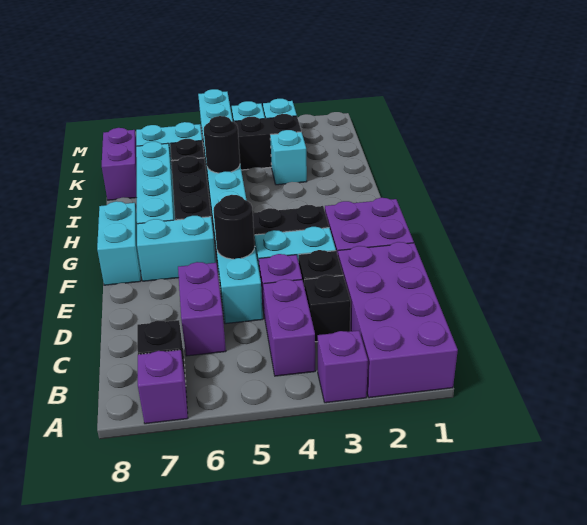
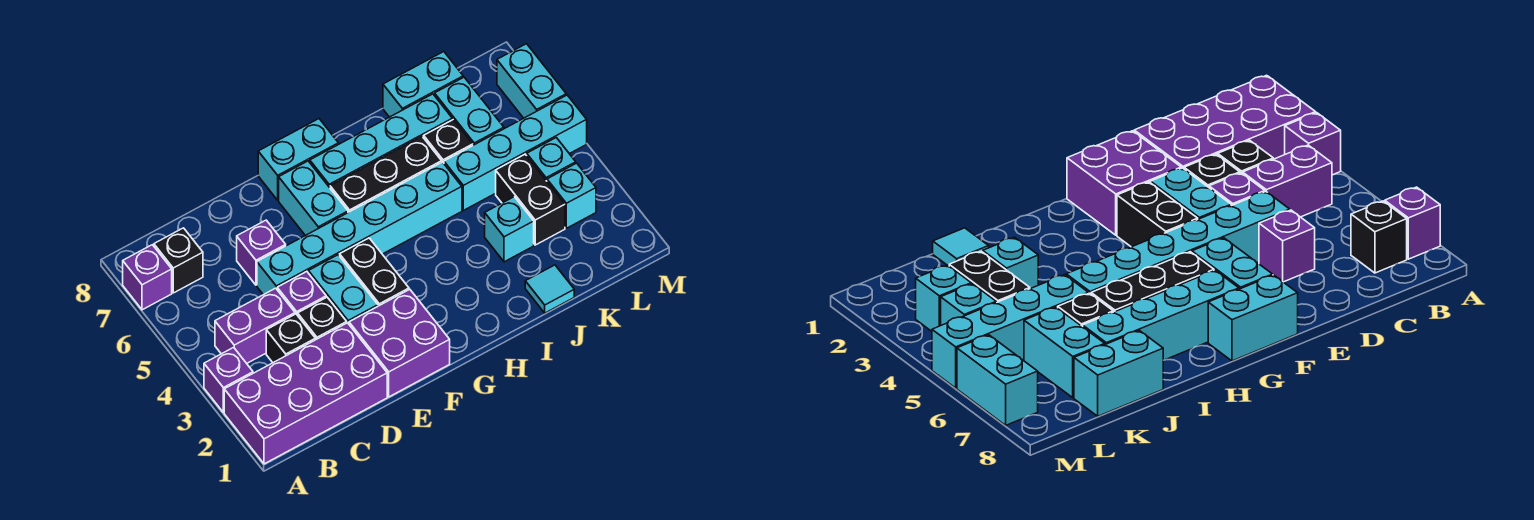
purple 1x2 brick [178,262,226,356] -> purple 1x1 brick [237,220,286,285]
black 1x1 round brick [213,195,255,259] -> none
black 1x1 round brick [204,116,240,173] -> none
none -> cyan 1x1 tile [525,265,574,313]
purple 1x2 brick [102,128,137,200] -> cyan 1x2 brick [383,52,463,117]
none -> cyan 1x2 brick [497,44,566,118]

